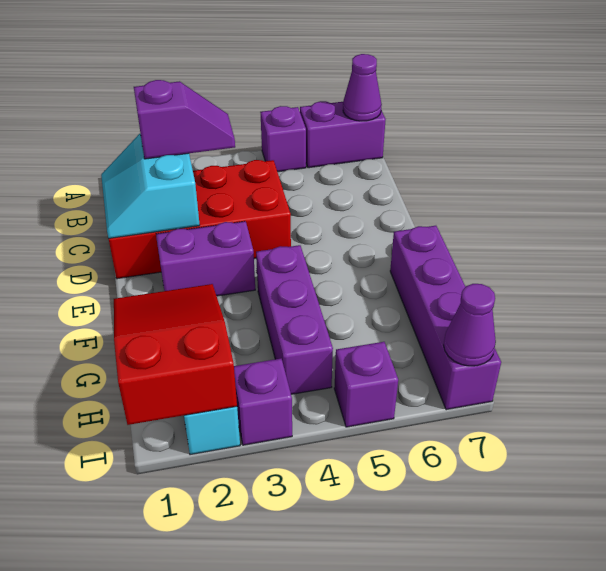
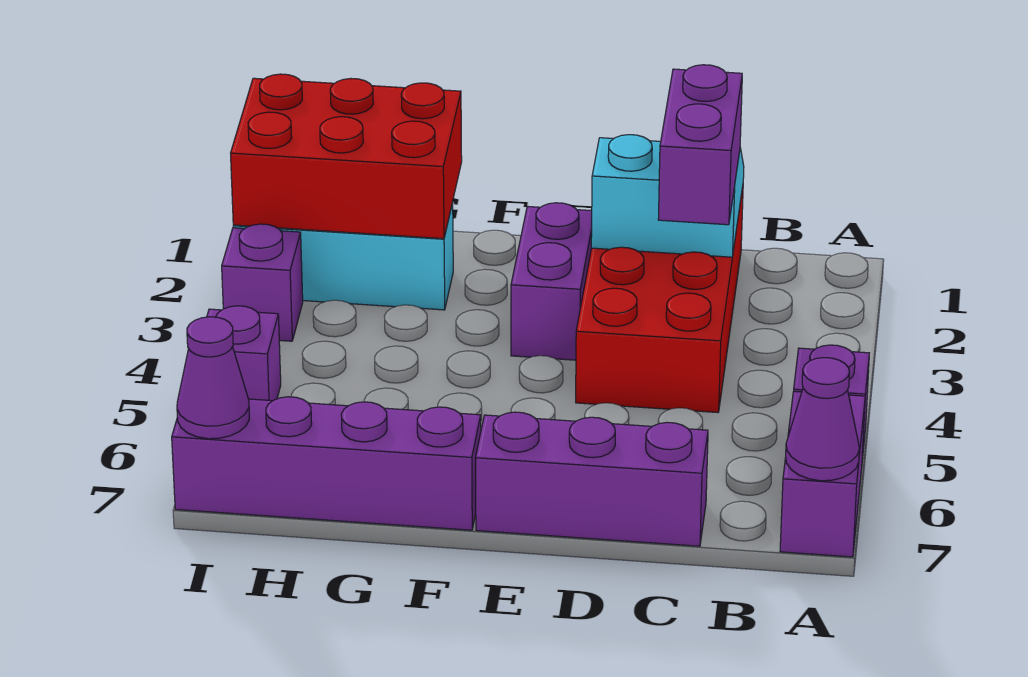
purple 1x2 slope [134,80,235,159] -> purple 1x2 brick [658,65,742,225]
purple 1x3 brick [256,245,333,394] -> purple 1x3 brick moved to [476,412,708,546]
red 2x3 slope [114,284,237,425] -> red 2x3 brick [231,74,462,239]

